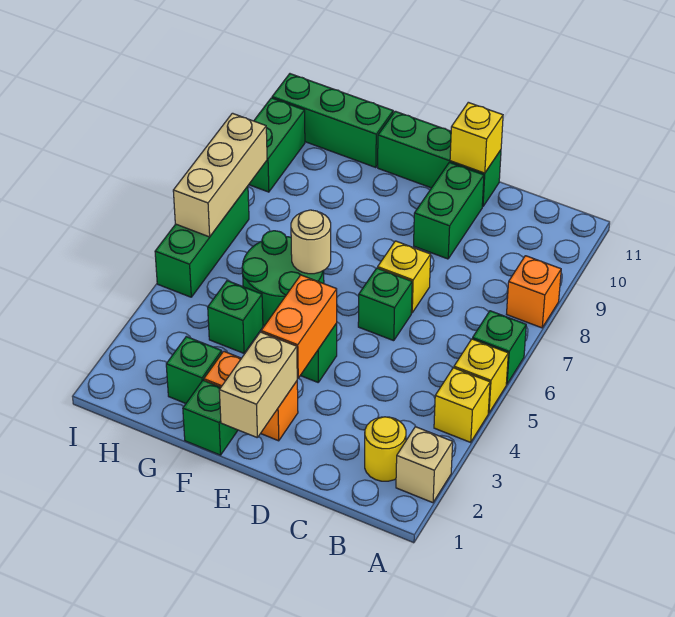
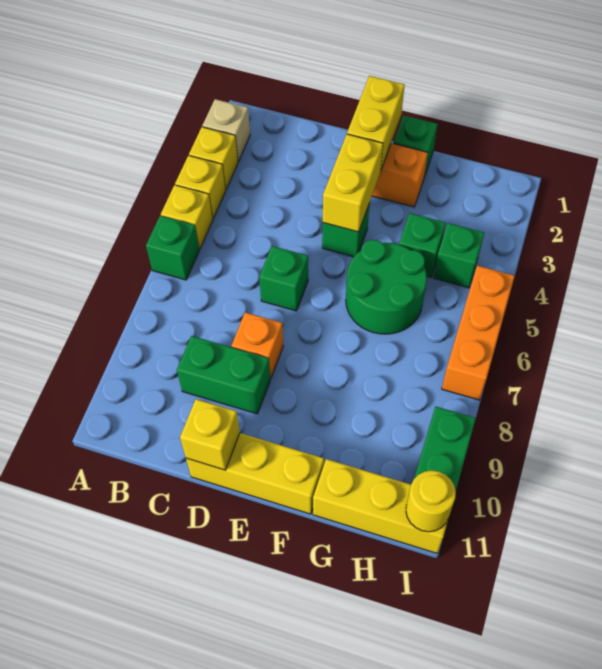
orange 1x1 brick [507,256,561,328] -> orange 1x1 brick moved to [231,312,283,378]
yellow 1x1 round brick [365,417,406,481] -> yellow 1x1 round brick moved to [406,470,456,532]
yellow 1x1 brick [378,241,431,313] -> yellow 1x1 brick moved to [189,127,238,190]
green 1x2 brick [414,162,484,259] -> green 1x2 brick turned to [177,336,270,414]
green 1x3 brick [378,111,501,207] -> yellow 1x3 brick [186,433,324,514]
tan 1x2 brick [219,332,297,438] -> yellow 1x2 brick [347,76,404,169]
orange 1x2 brick [261,275,337,378] -> yellow 1x2 brick [323,134,383,232]
tan 1x1 round brick [291,210,331,274] -> none
green 1x1 brick [166,337,222,403] -> green 1x1 brick moved to [433,223,484,288]
green 1x3 brick [272,74,393,168] -> yellow 1x3 brick [313,459,448,554]
green 1x3 brick [155,186,249,297] -> orange 1x3 brick [442,266,515,400]
tan 1x3 brick [173,113,267,237] -> none

